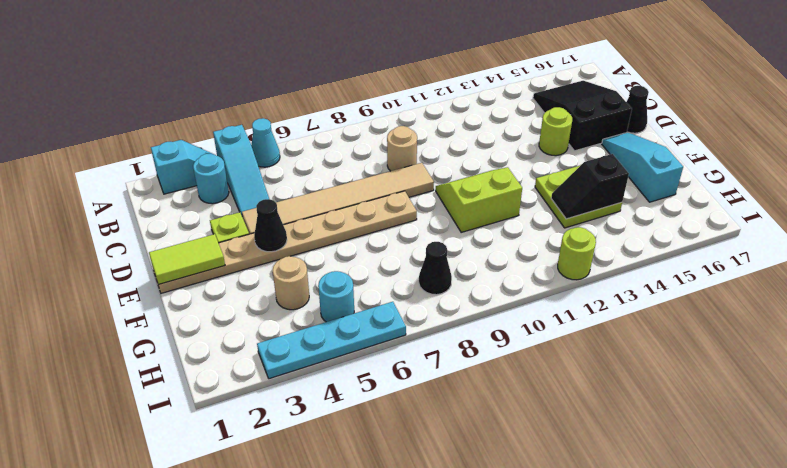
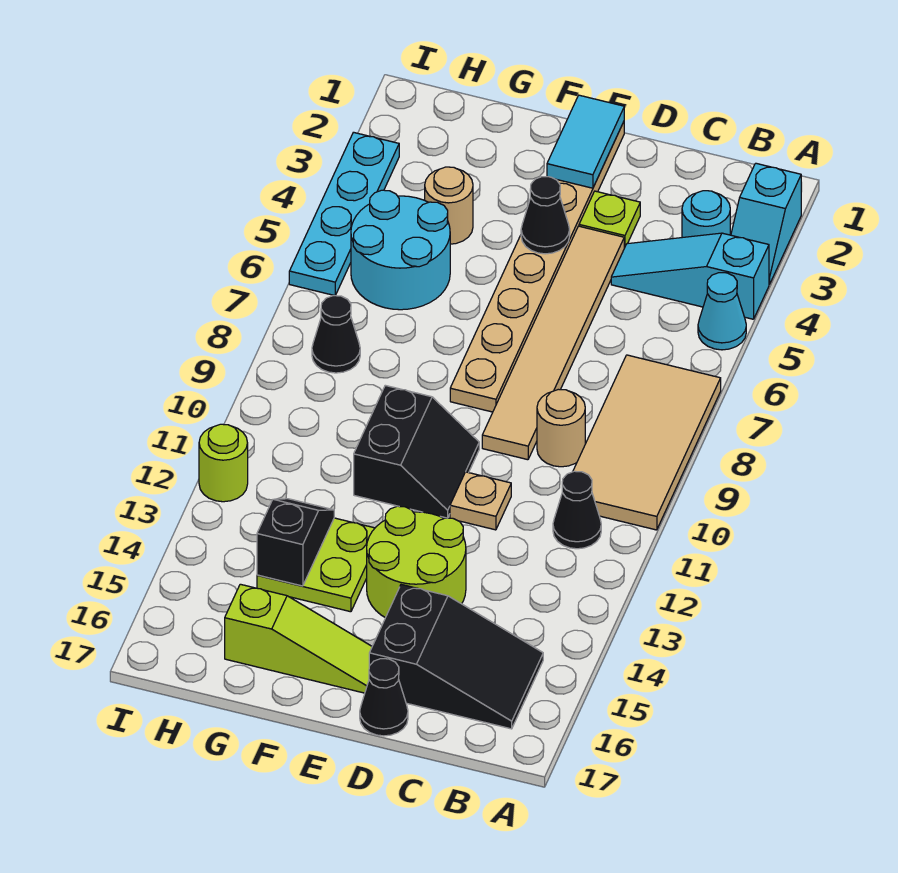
none -> tan 2x4 tile [573,355,721,530]
none -> black 1x1 cone [553,471,601,549]
none -> tan 1x1 plate [450,472,511,530]
lime 1x1 round brick [539,107,572,156] -> lime 2x2 round brick [367,506,466,618]
lime 1x2 tile [149,234,225,284] -> cyan 1x2 tile [547,95,624,188]
lime 2x2 slope [436,167,522,232] -> black 2x2 slope [354,385,479,518]
cyan 1x3 slope [602,132,683,202] -> lime 1x3 slope [225,584,372,693]
cyan 1x1 round brick [318,271,354,322] -> cyan 2x2 round brick [351,190,450,310]

